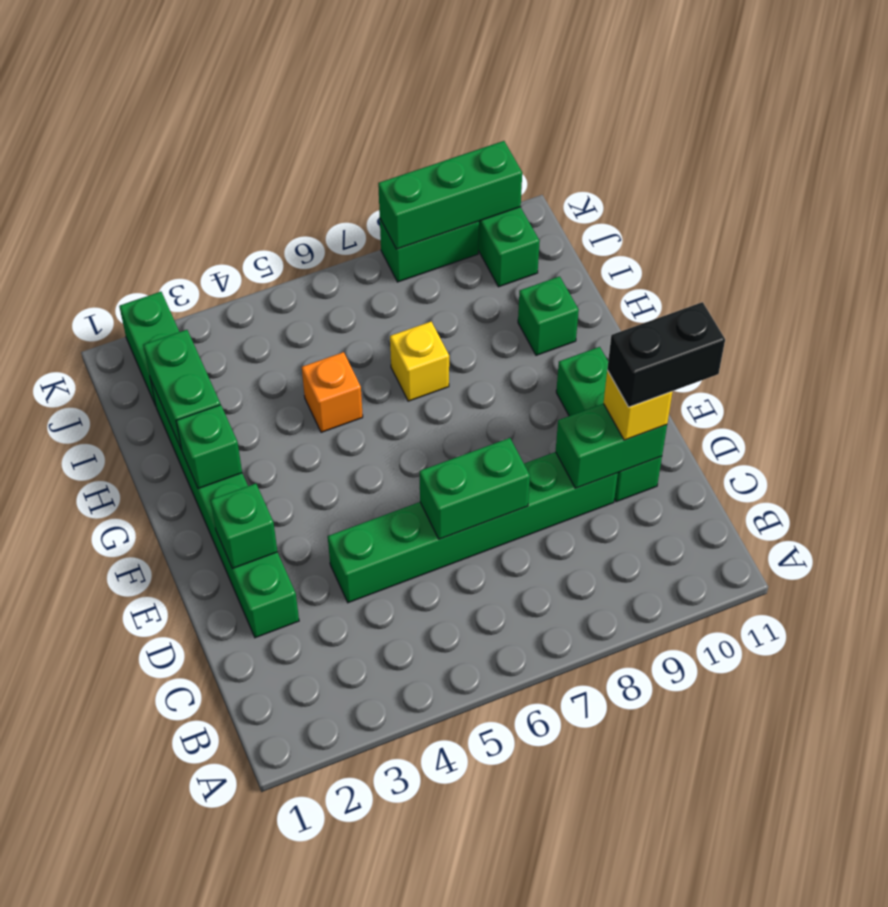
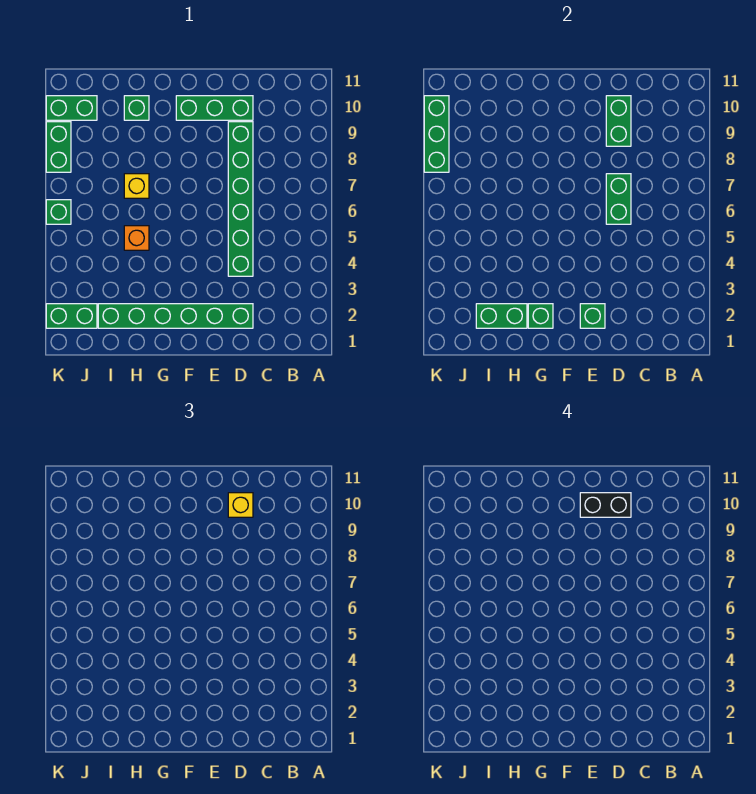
black 1x2 brick [607,302,725,407] -> black 1x2 brick turned to [580,493,631,517]
none -> green 1x1 brick [46,200,71,224]

